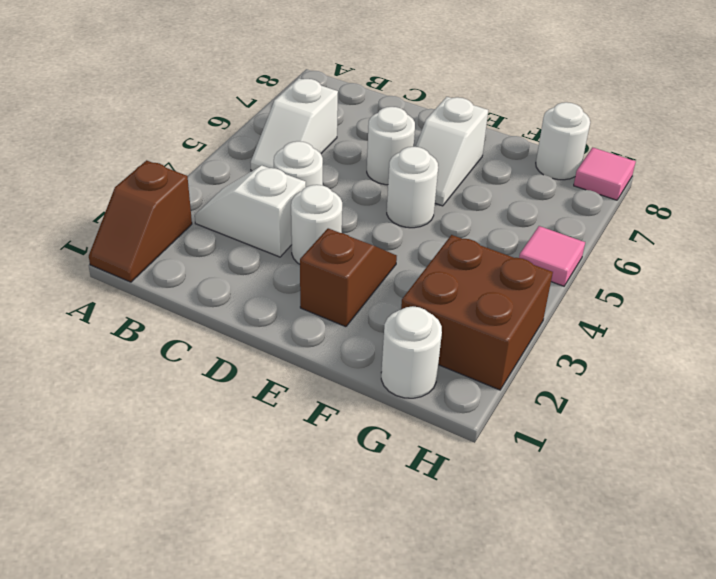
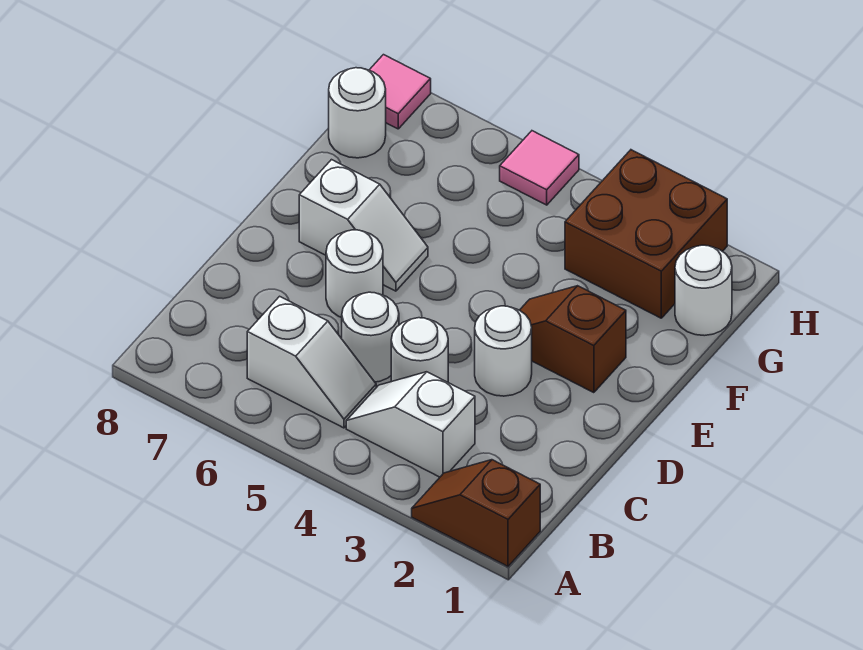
brown 1x2 slope [89,160,192,282] -> brown 1x2 slope turned to [412,460,540,566]
white 1x2 slope [195,166,306,257] -> white 1x2 slope turned to [346,372,475,477]
white 1x1 round brick [387,147,438,228] -> white 1x1 round brick moved to [342,292,399,382]

